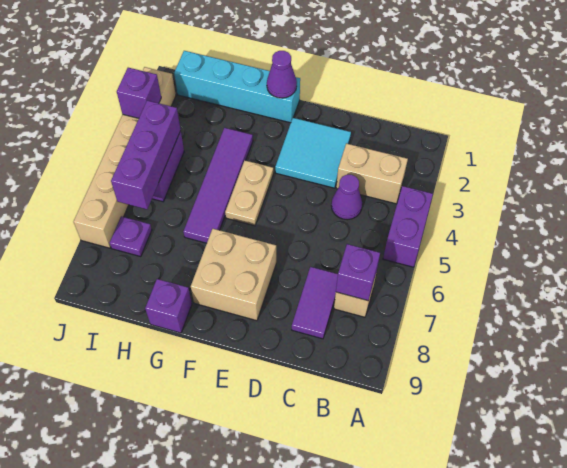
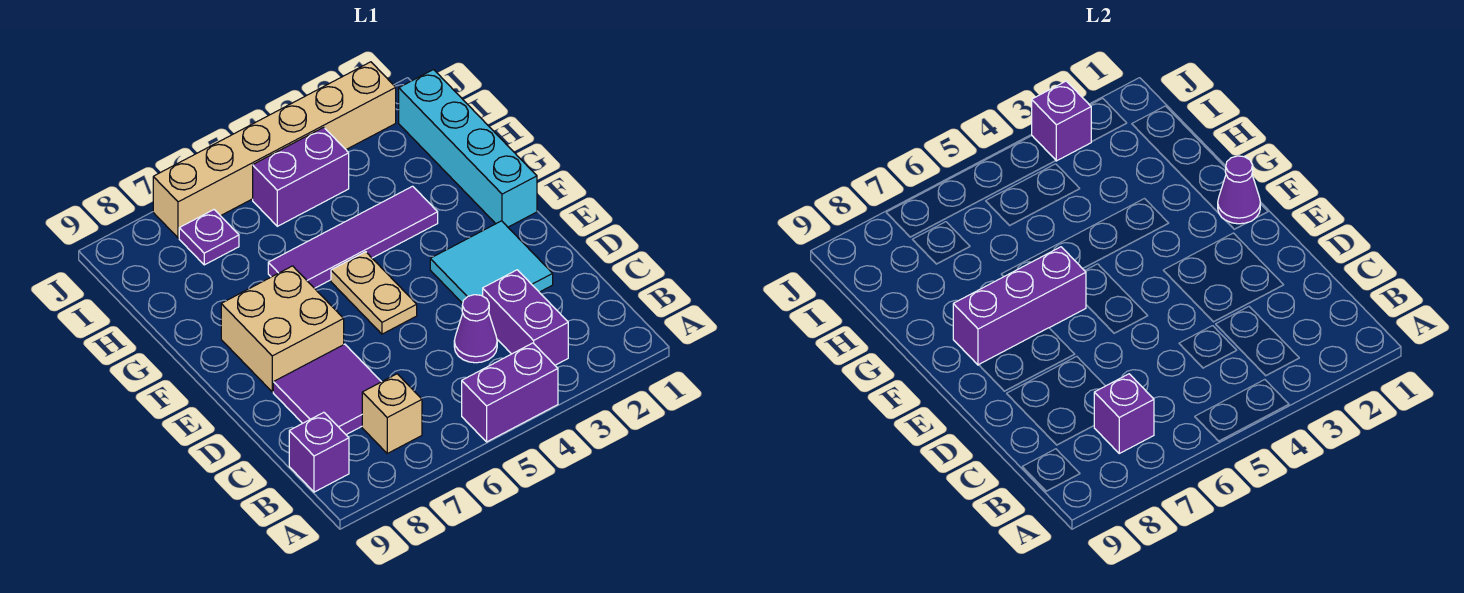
tan 1x2 brick [336,143,408,204] -> purple 1x2 brick [483,270,568,365]
purple 1x2 tile [292,267,338,339] -> purple 2x2 tile [273,344,381,435]
tan 1x2 plate [225,161,274,226] -> tan 1x2 plate turned to [331,252,417,334]
purple 1x1 brick [145,279,192,333] -> purple 1x1 brick moved to [289,412,349,492]
purple 1x3 brick [111,100,181,209] -> purple 1x3 brick moved to [953,247,1086,365]

